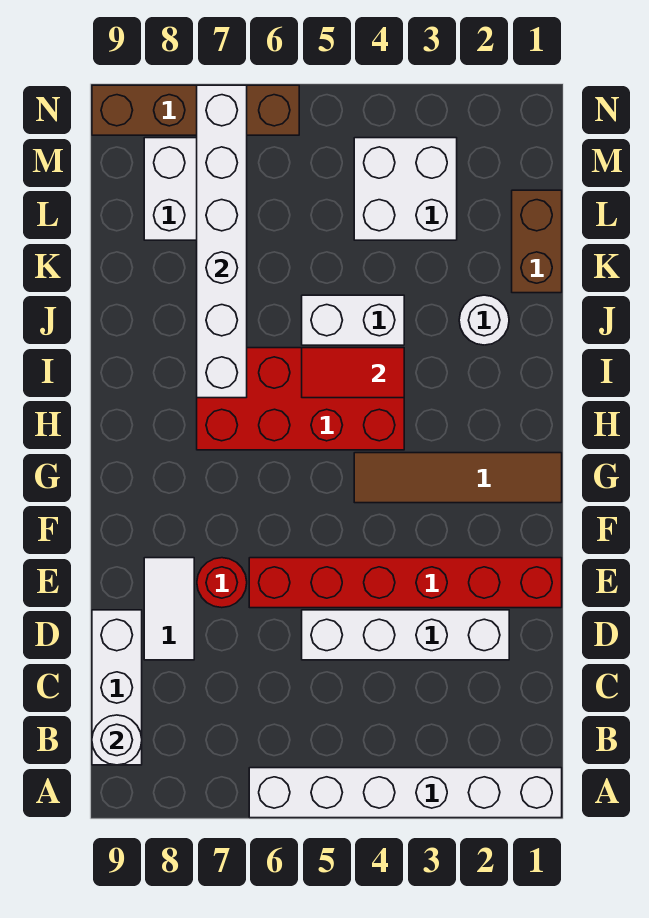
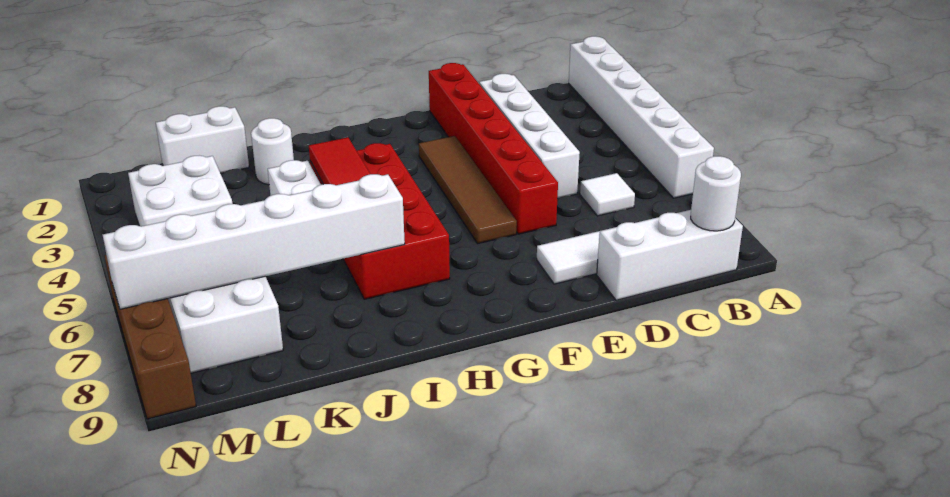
none -> white 1x1 tile [580,173,635,216]
red 1x1 round brick [197,558,247,608] -> none
brown 1x4 tile [354,453,562,503] -> brown 1x4 tile moved to [419,136,517,243]
brown 1x2 brick [512,190,562,293] -> white 1x2 brick [156,106,249,173]

